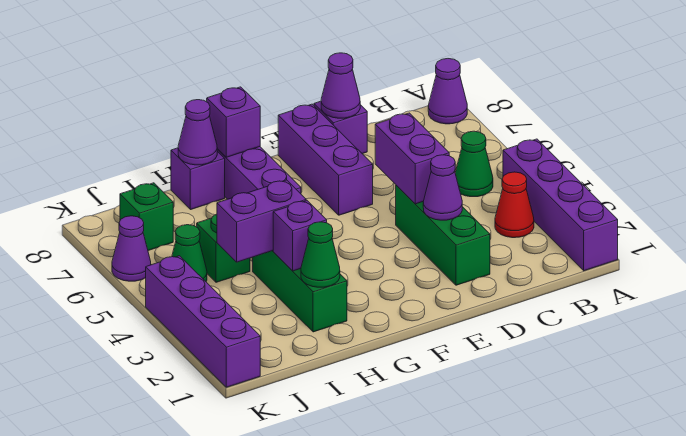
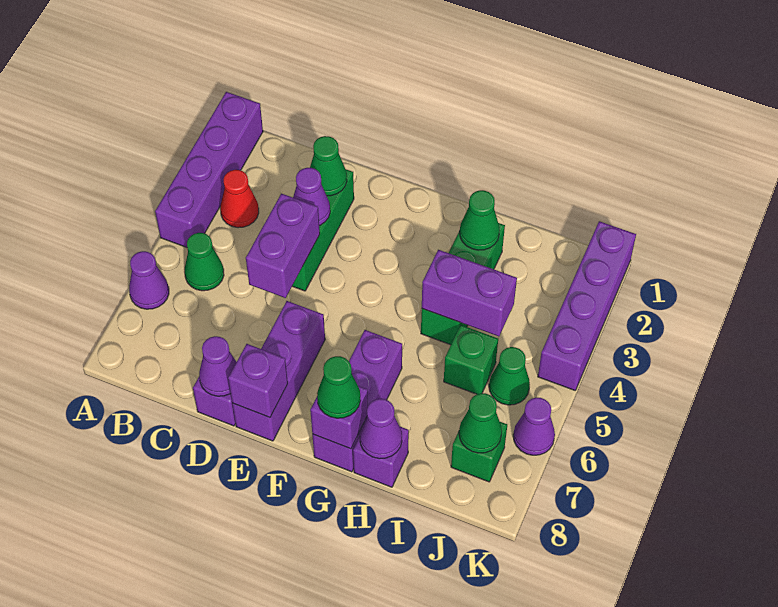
purple 1x1 cone [428,59,467,124] -> purple 1x1 cone moved to [129,251,169,309]
none -> green 1x1 cone [310,136,347,196]
none -> green 1x1 cone [317,356,361,418]
purple 1x1 brick [273,201,327,271] -> purple 1x1 brick moved to [228,344,288,417]
none -> green 1x1 cone [459,393,502,453]

